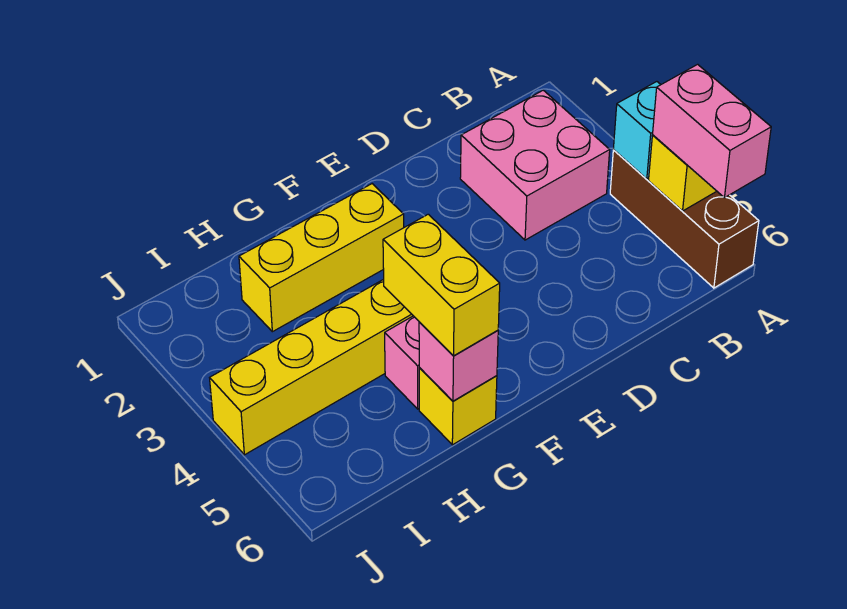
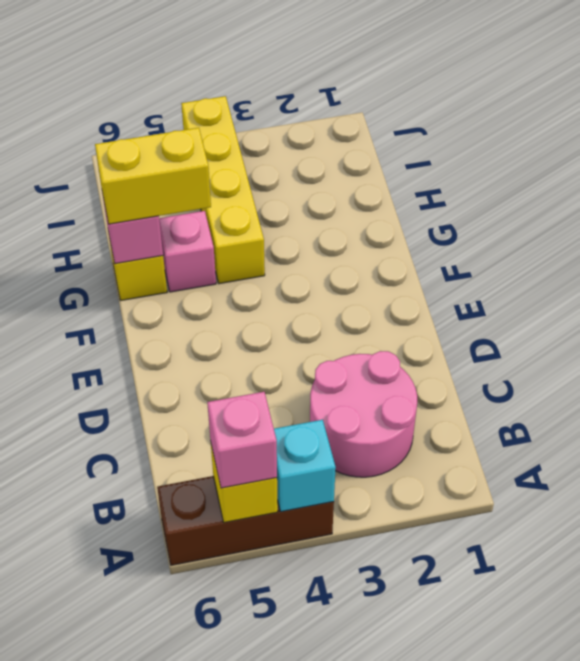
pink 1x2 brick [653,64,771,198] -> pink 1x1 brick [207,392,277,488]
pink 2x2 brick [460,90,610,240] -> pink 2x2 round brick [310,351,417,477]
yellow 1x3 brick [239,184,404,332] -> none

